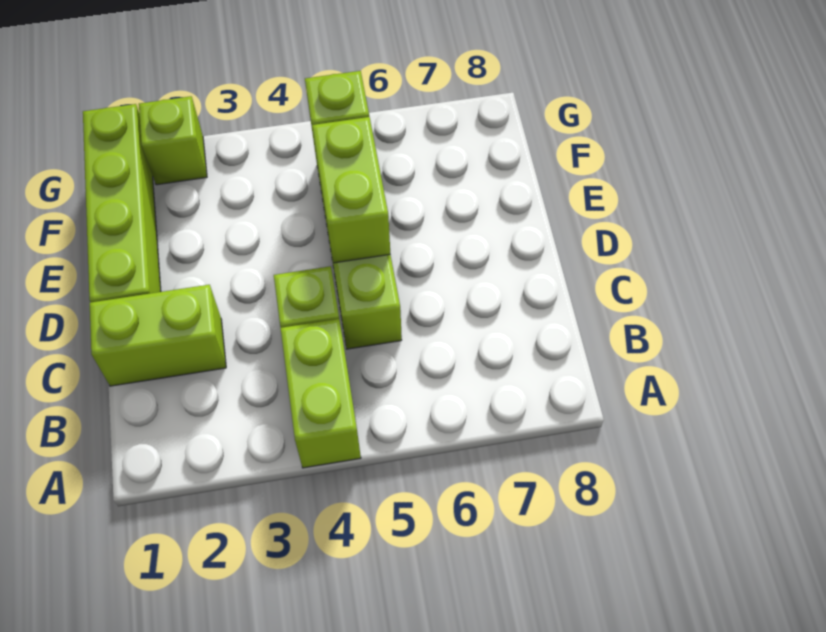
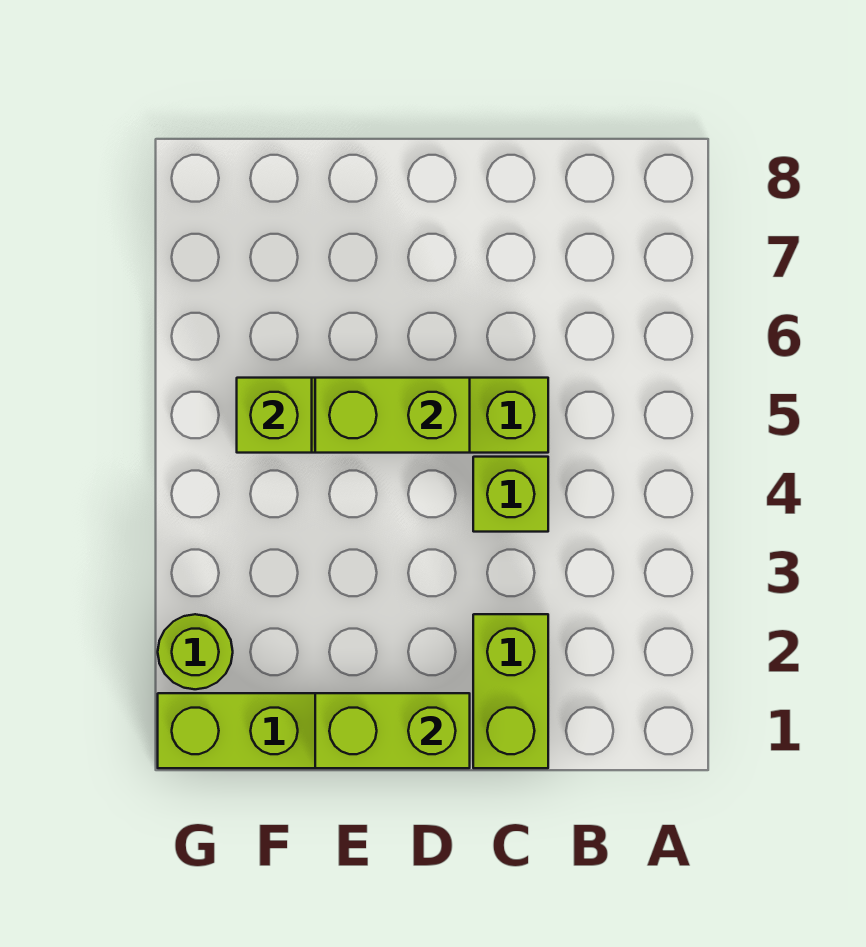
lime 1x2 brick [280,319,361,468] -> lime 1x2 brick moved to [315,693,470,768]
lime 1x1 brick [139,96,207,185] -> lime 1x1 round brick [158,614,233,689]

